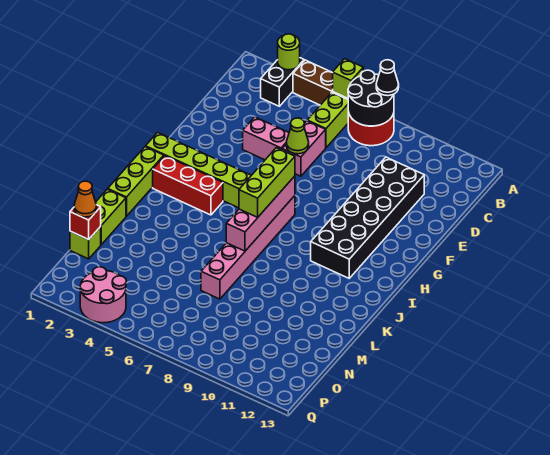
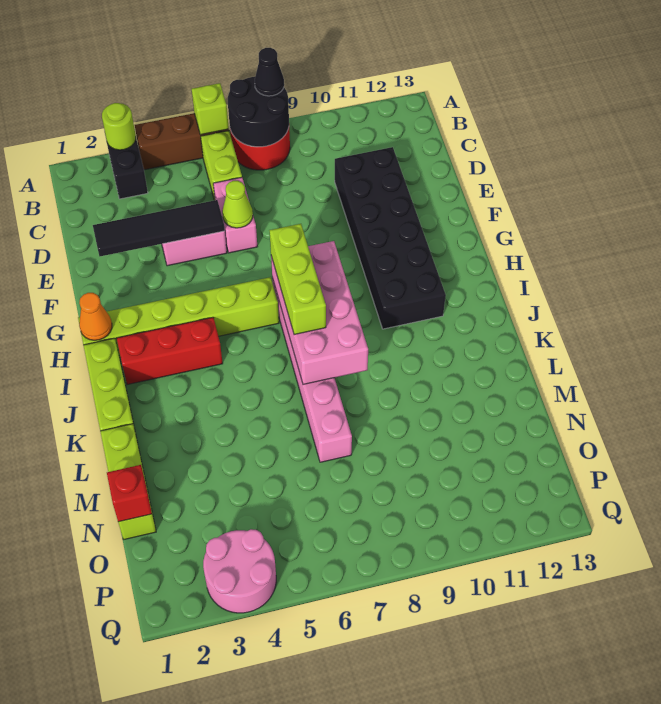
none -> black 1x4 tile [93,200,225,256]
pink 1x4 brick [226,176,295,251] -> pink 2x4 brick [271,241,368,384]
orange 1x1 cone [74,181,97,217] -> orange 1x1 cone moved to [79,293,112,340]

